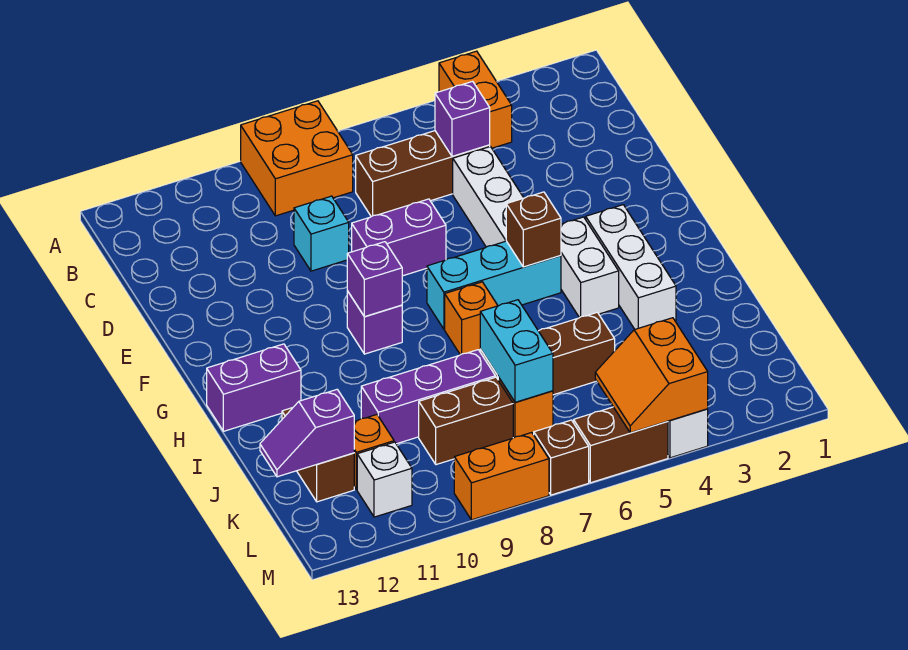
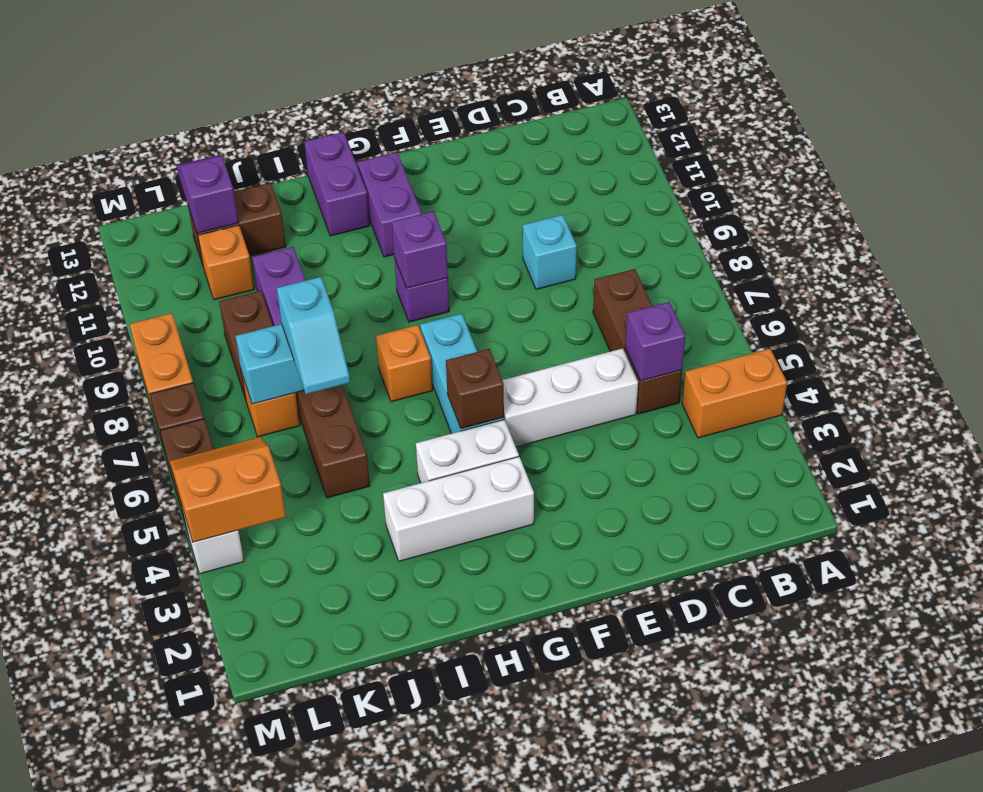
orange 2x2 brick [241,101,353,216] -> none
purple 1x2 brick [352,199,446,276] -> purple 1x2 brick moved to [358,152,422,257]
none -> cyan 1x2 slope [277,277,350,394]
white 1x1 brick [357,442,412,517] -> none

